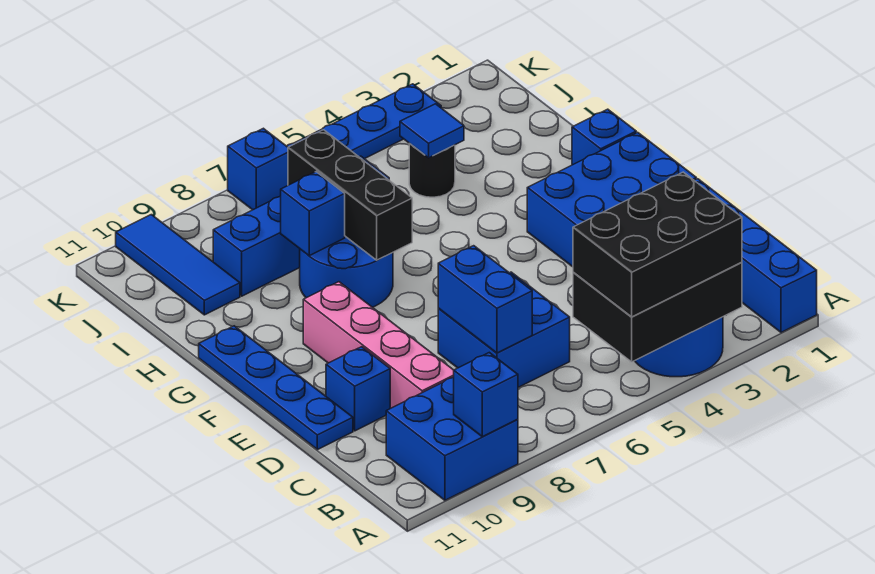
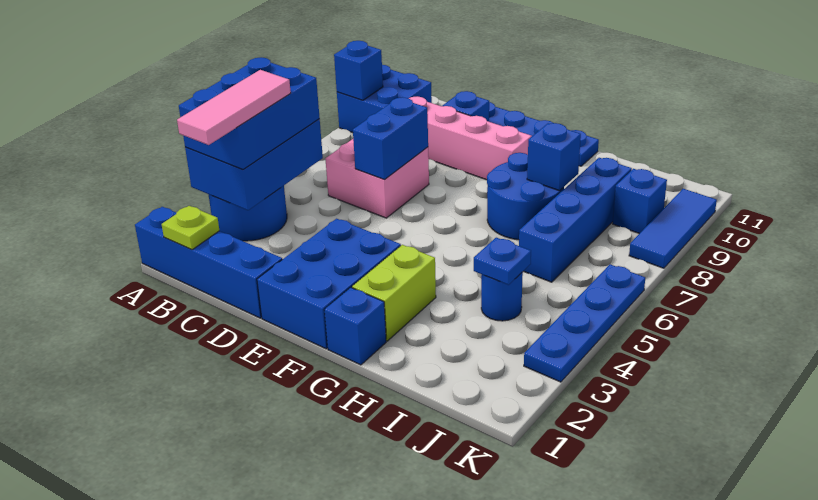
black 2x3 brick [573,262,742,362] -> blue 2x3 brick [185,119,323,210]
black 2x3 brick [573,172,742,317] -> blue 2x3 brick [179,57,320,169]
none -> lime 1x1 plate [162,206,219,250]
none -> pink 1x3 tile [177,70,291,145]
blue 2x2 brick [438,272,570,387] -> pink 2x2 brick [325,139,429,218]
blue 1x2 brick [438,246,532,353] -> blue 1x2 brick turned to [353,97,428,180]
none -> lime 1x2 brick [352,245,436,341]
black 1x3 brick [288,130,412,260] -> none
black 1x1 round brick [409,143,455,197] -> blue 1x1 round brick [481,272,523,321]
blue 1x1 tile [400,104,464,158] -> blue 1x1 plate [474,238,531,285]
blue 1x3 tile [116,215,240,315] -> blue 1x3 tile turned to [629,189,717,268]
blue 1x1 brick [228,128,288,210] -> blue 1x1 brick moved to [613,169,667,234]

